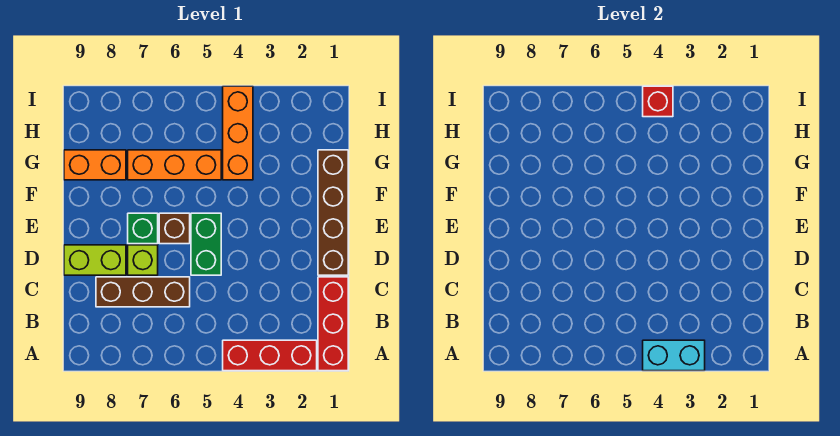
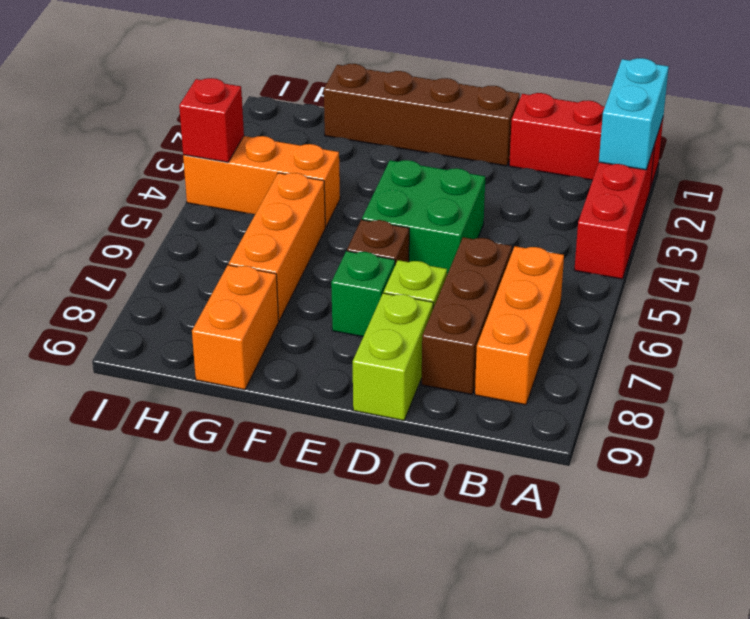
cyan 1x2 brick [643,340,705,371] -> cyan 1x2 brick moved to [599,58,669,170]
none -> orange 1x3 brick [475,246,564,405]
green 1x2 brick [191,213,221,275] -> green 2x2 brick [362,160,485,274]

